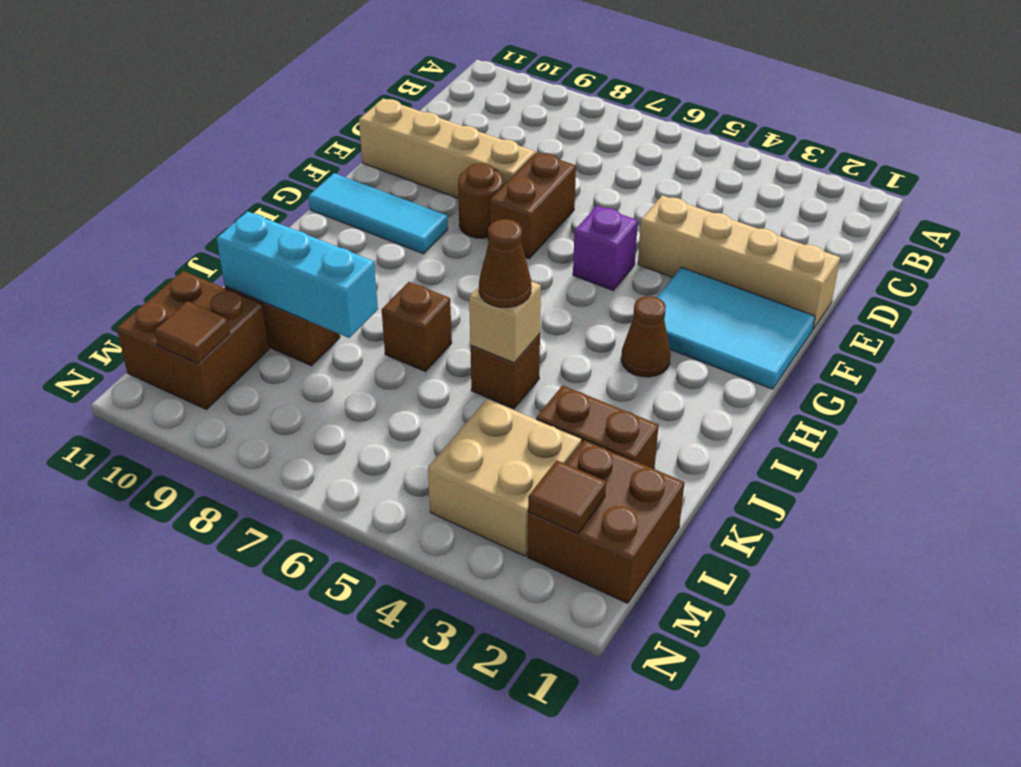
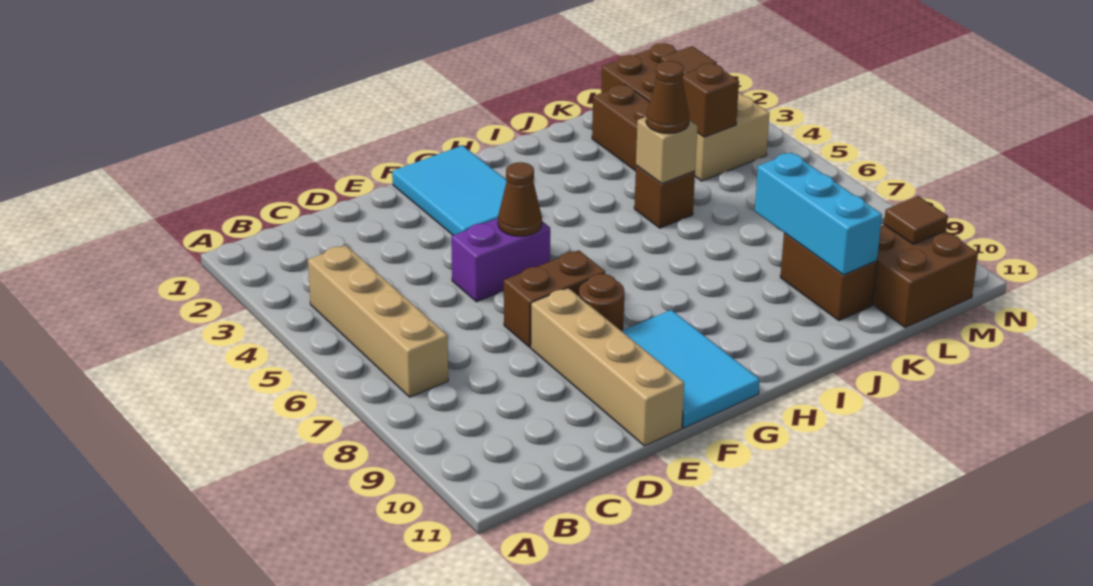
tan 1x4 brick [638,195,840,329] -> tan 1x4 brick moved to [308,245,448,397]
purple 1x1 brick [573,206,638,290] -> purple 1x2 brick [451,218,550,302]
cyan 1x3 tile [309,173,448,254] -> cyan 2x3 tile [622,310,760,428]
brown 1x1 cone [621,296,670,377] -> brown 1x1 cone moved to [498,162,542,236]
brown 1x1 brick [382,282,452,372] -> brown 1x1 brick moved to [682,63,739,137]

